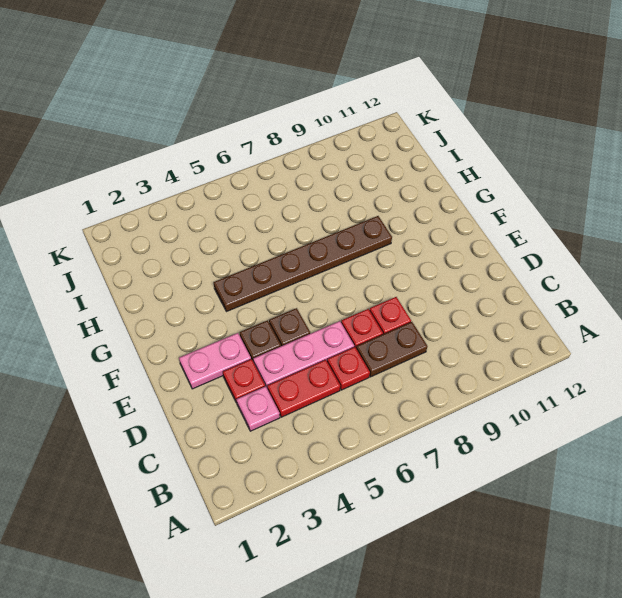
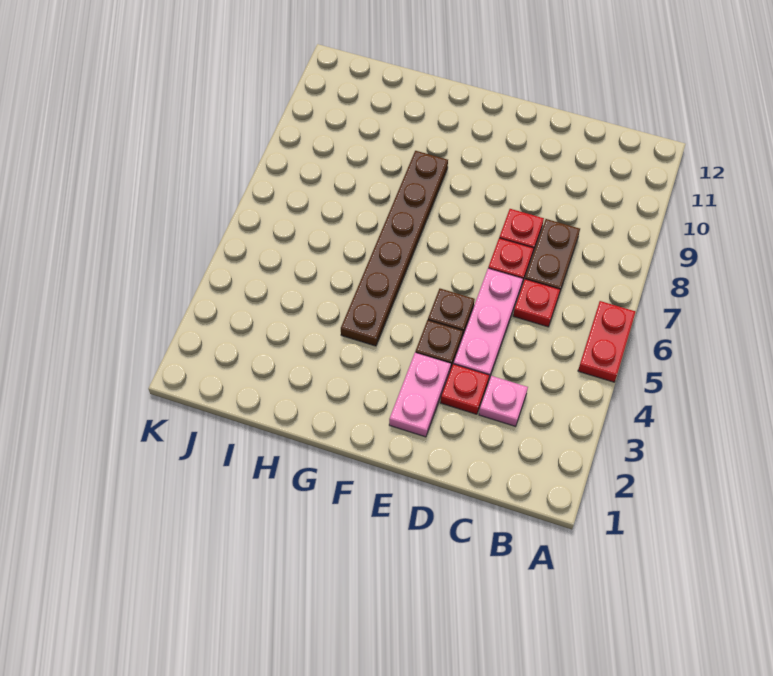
red 1x2 plate [267,360,340,417] -> red 1x2 plate moved to [578,301,635,382]

